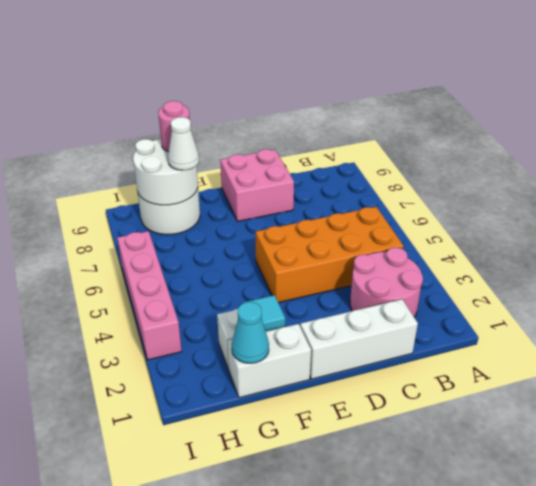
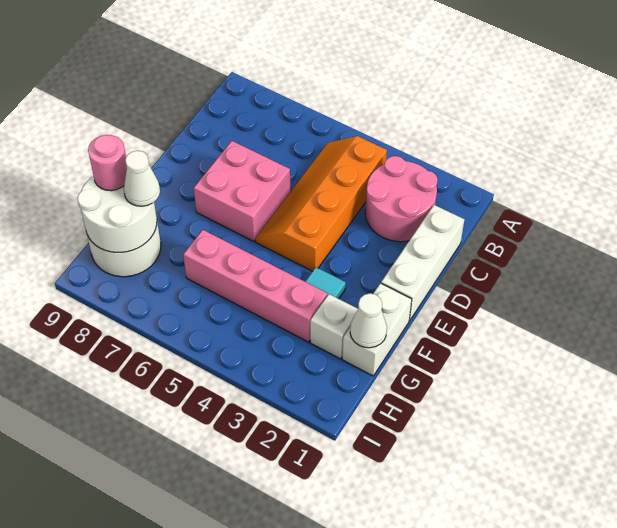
orange 2x4 brick [256,207,403,303] -> orange 2x4 slope [255,136,387,271]
pink 2x2 brick [220,149,294,221] -> pink 2x2 brick moved to [194,141,290,241]
cyan 1x1 cone [232,302,269,363] -> white 1x1 cone [350,293,387,348]
pink 1x4 brick [117,231,182,360] -> pink 1x4 brick moved to [183,230,327,342]

